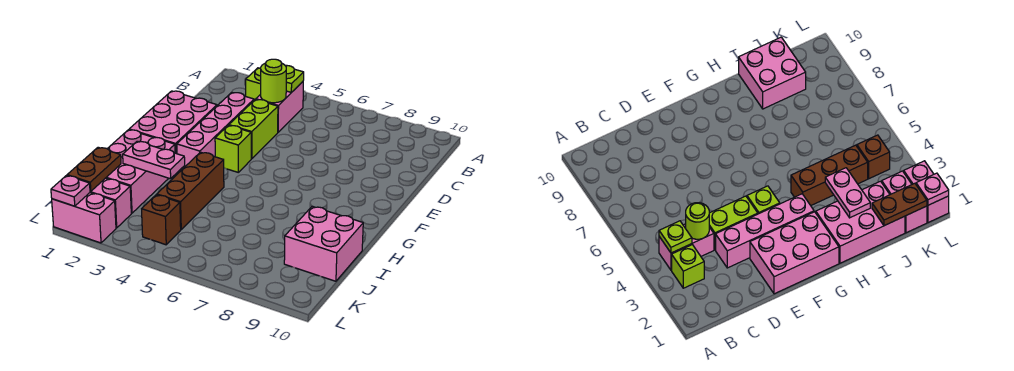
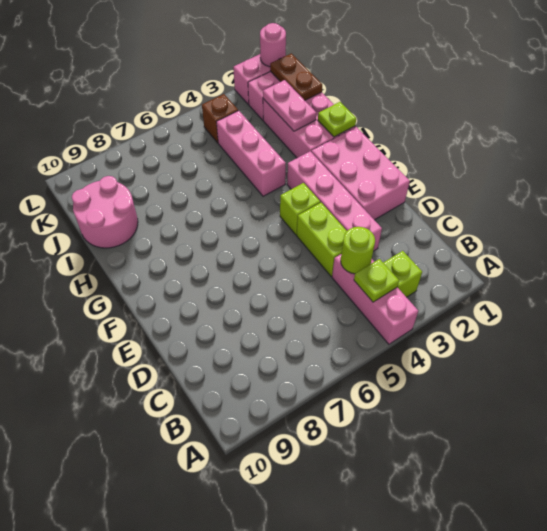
pink 1x2 brick [256,82,303,132] -> pink 1x3 brick [332,254,418,344]
none -> lime 1x1 plate [318,102,356,137]
brown 1x3 brick [157,152,224,229] -> pink 1x3 brick [216,110,286,196]
pink 1x2 plate [123,141,185,179] -> pink 1x2 plate turned to [263,80,316,131]
pink 2x2 brick [284,206,363,281] -> pink 2x2 round brick [72,176,138,248]
pink 1x1 plate [51,176,90,206] -> pink 1x1 round brick [260,23,286,67]

